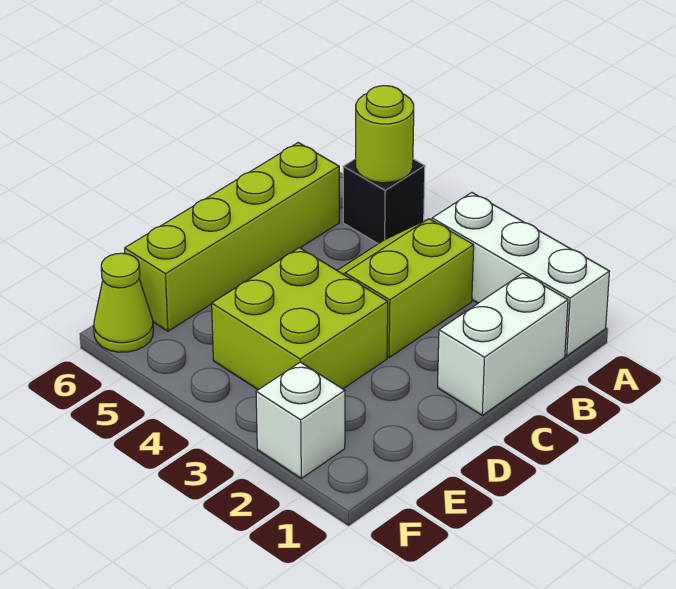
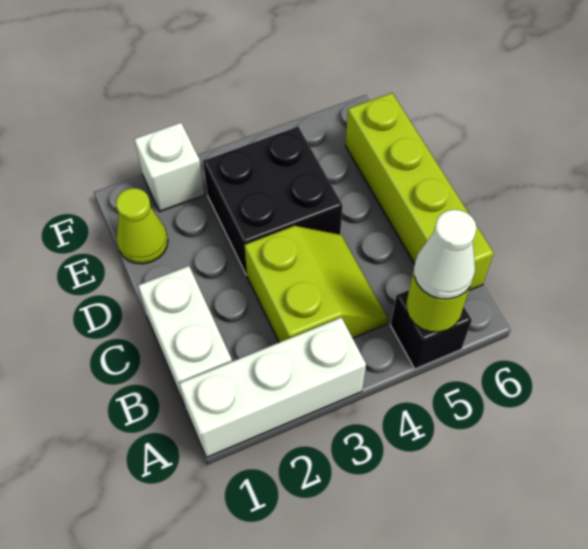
none -> white 1x1 cone [414,210,477,299]
lime 2x2 brick [212,248,388,390] -> black 2x2 brick [203,127,343,275]
lime 1x1 cone [94,253,153,352] -> lime 1x1 cone moved to [116,188,168,264]

